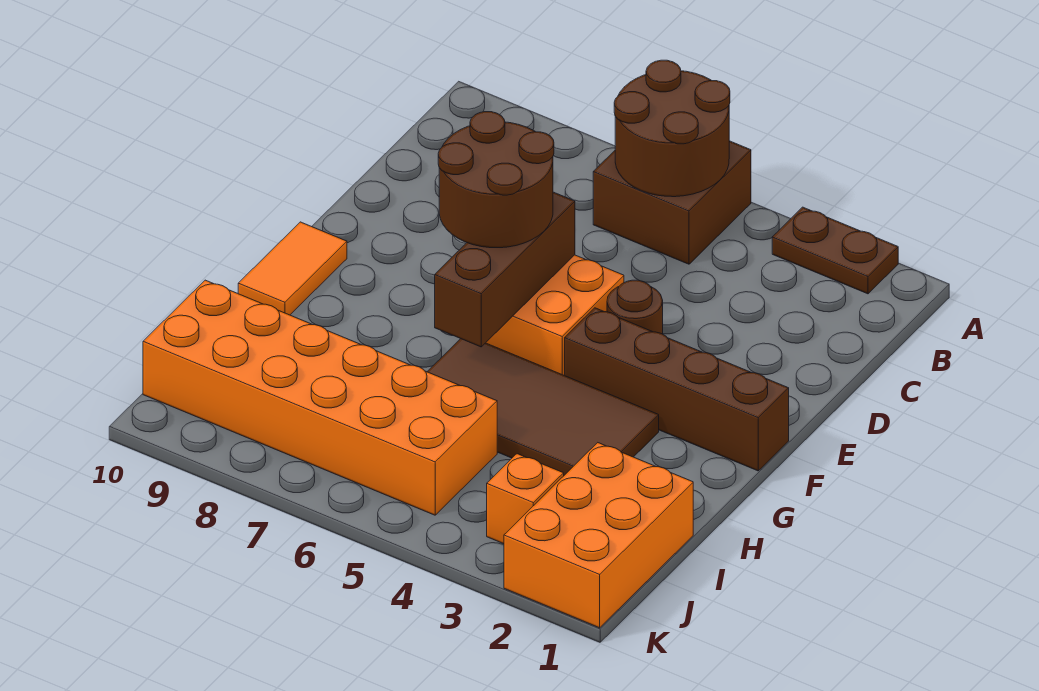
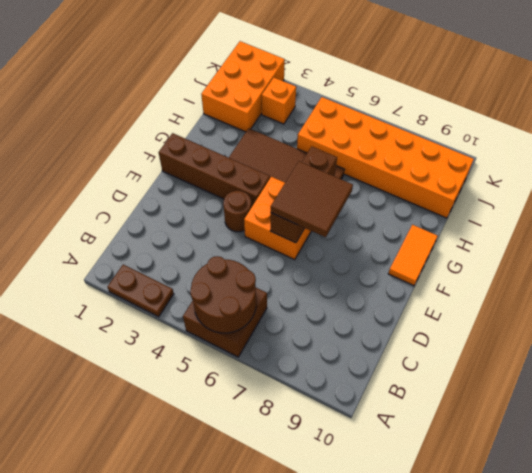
brown 2x2 round brick [438,112,554,248] -> brown 2x2 tile [271,161,353,237]

